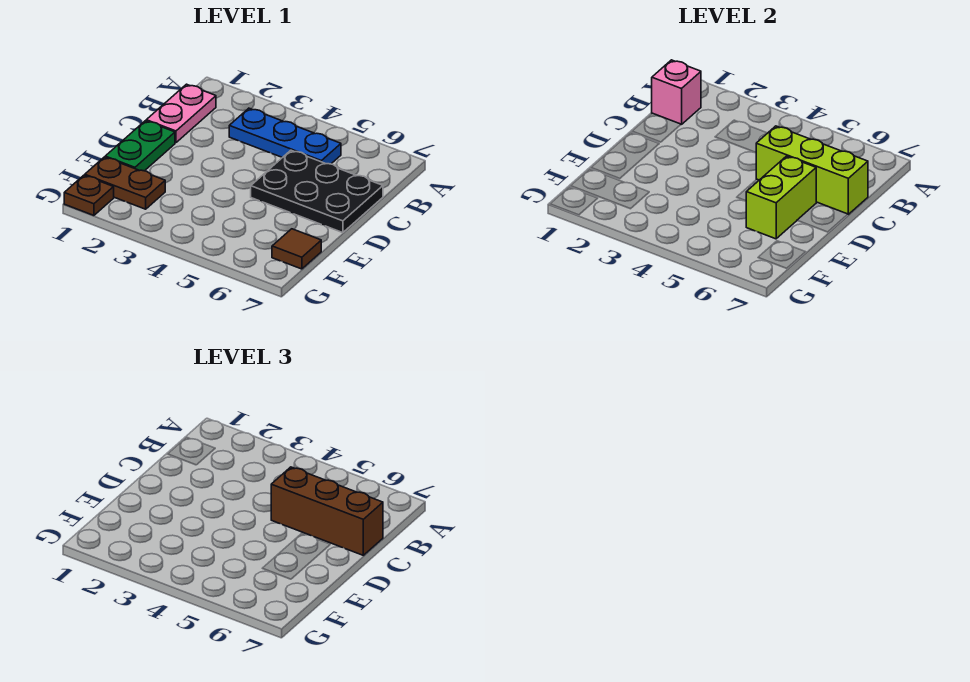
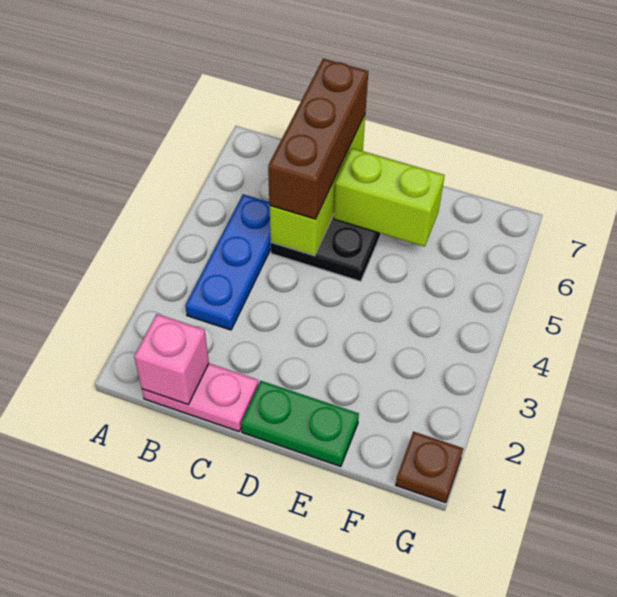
brown 1x2 plate [85,157,165,209] -> none
brown 1x1 tile [272,229,321,269] -> none

